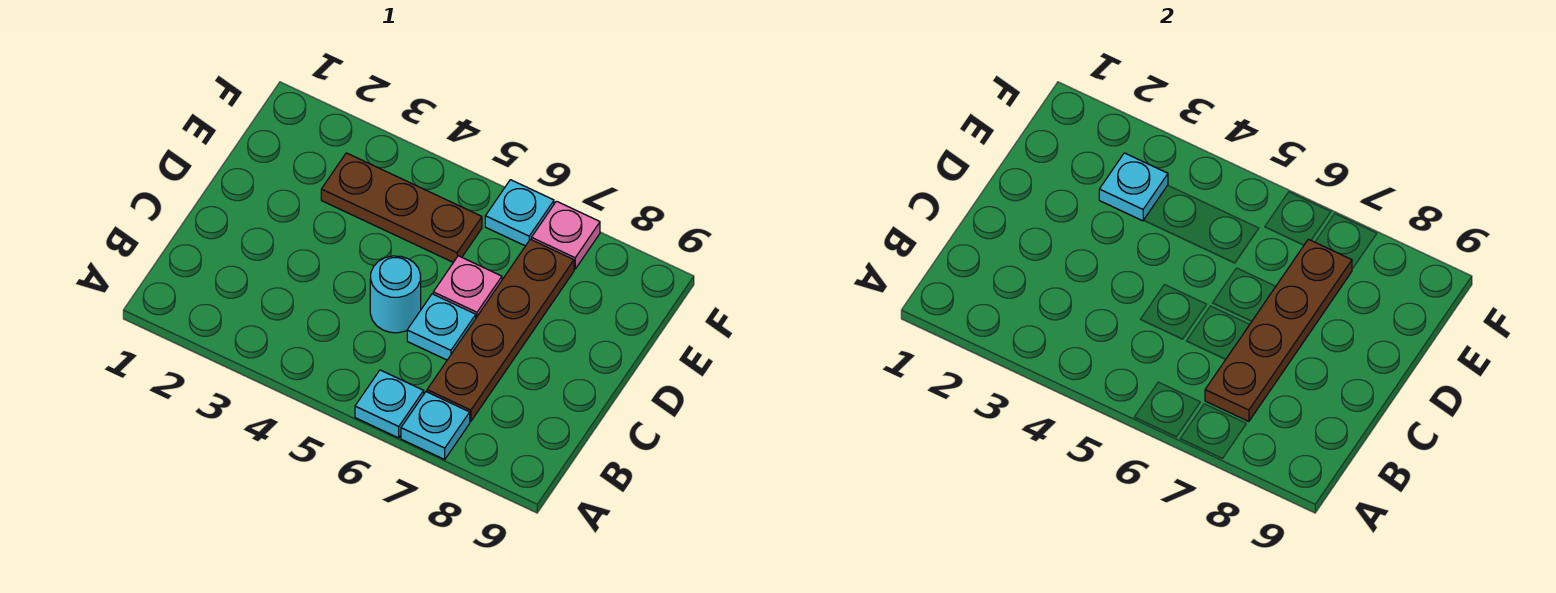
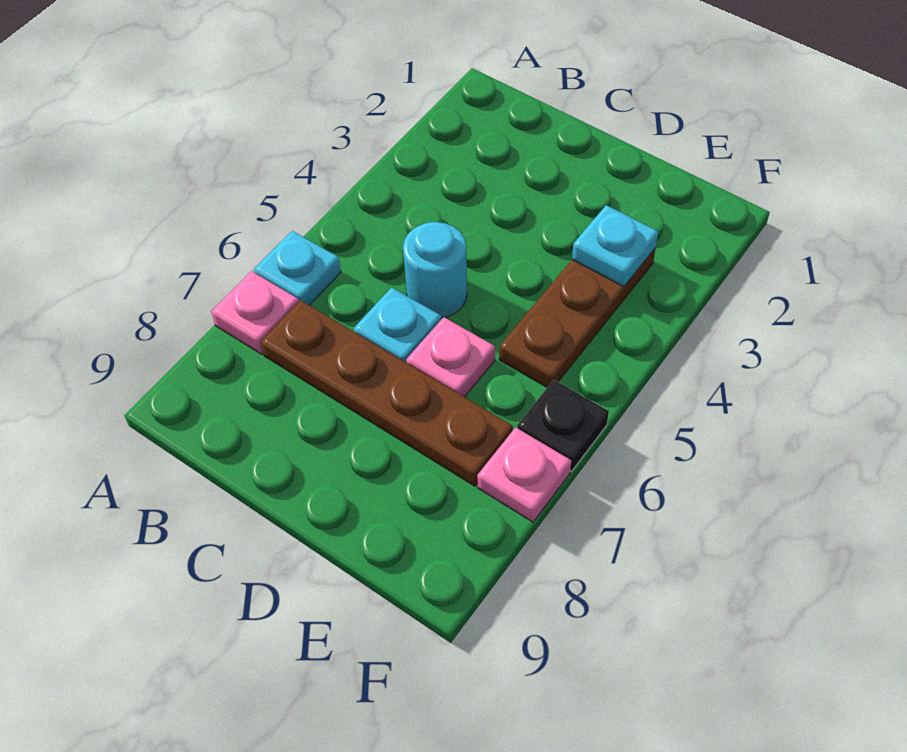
cyan 1x1 plate [401,392,470,459] -> pink 1x1 plate [211,271,299,354]
brown 1x4 plate [1205,239,1352,421] -> none
cyan 1x1 plate [485,180,554,246] -> black 1x1 plate [517,380,609,471]

